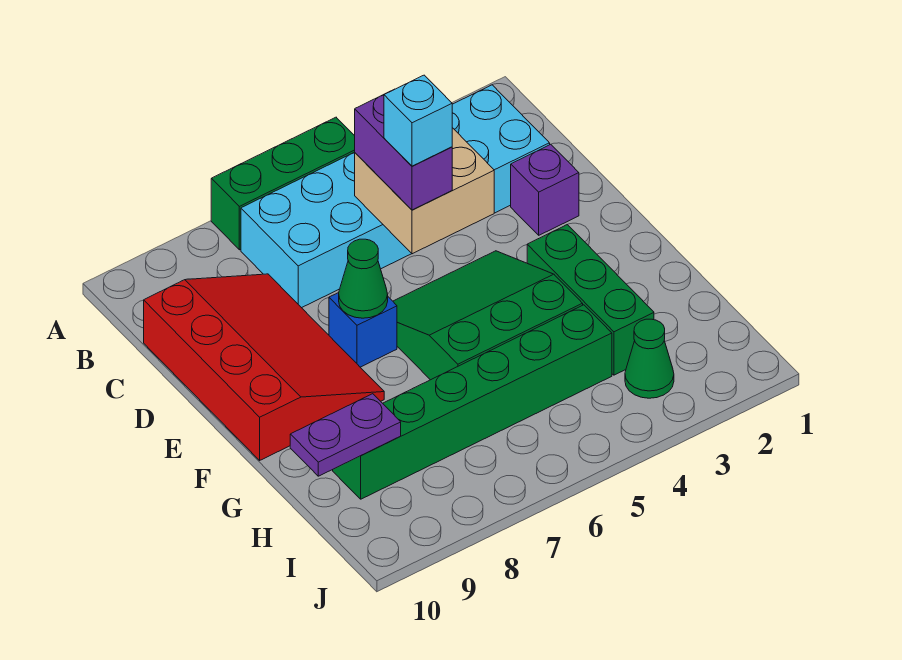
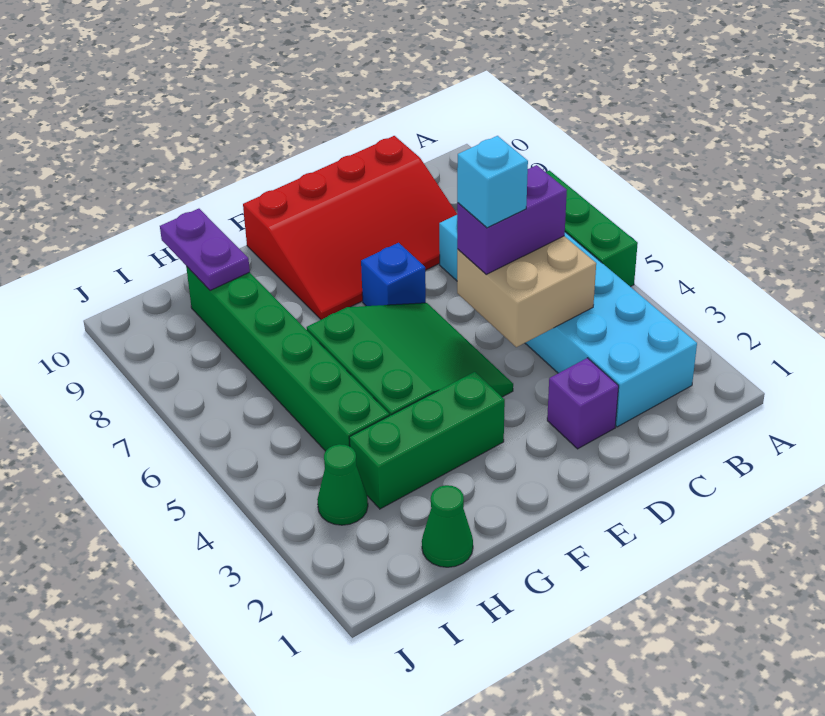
green 1x1 cone [339,239,388,318] -> green 1x1 cone moved to [422,485,473,567]

